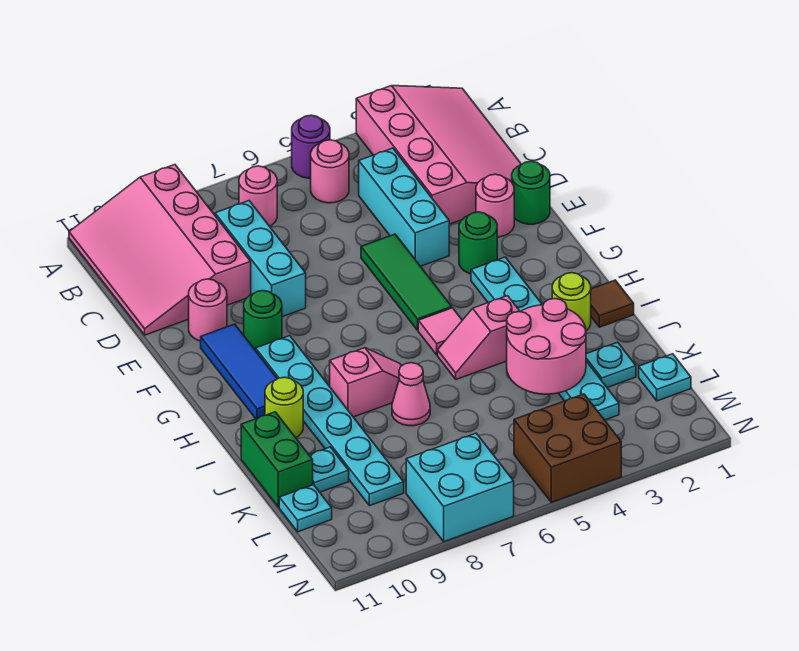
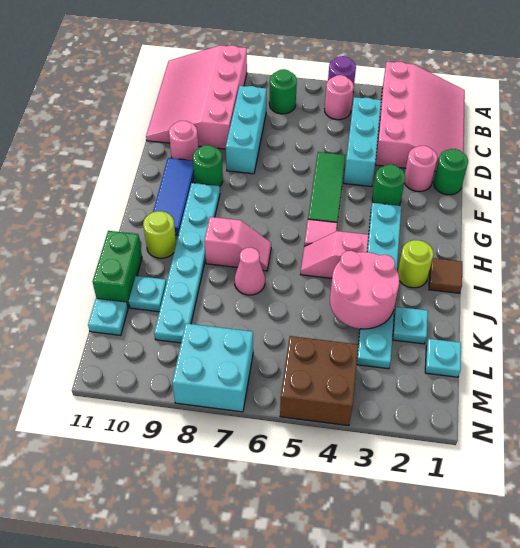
pink 1x1 round brick [239,166,277,226] -> green 1x1 round brick [269,69,297,114]

